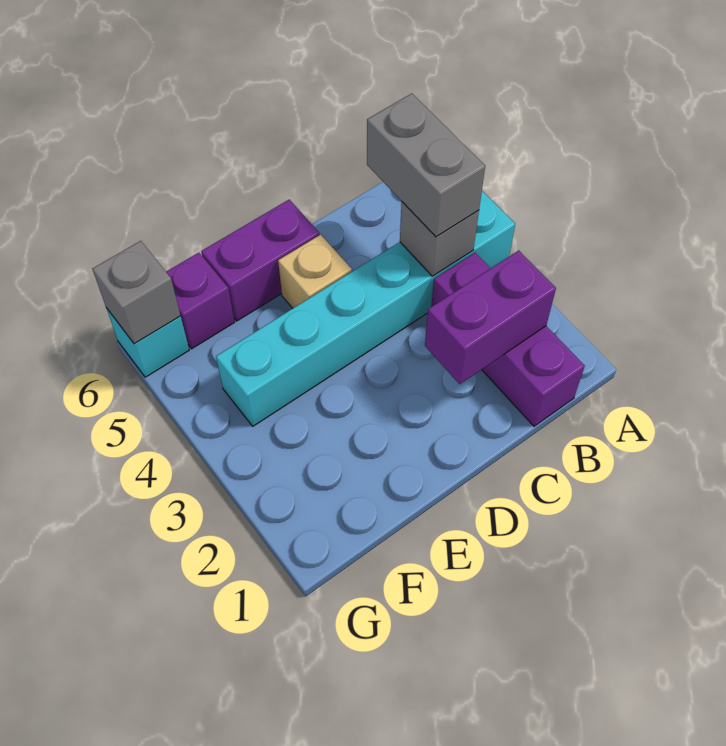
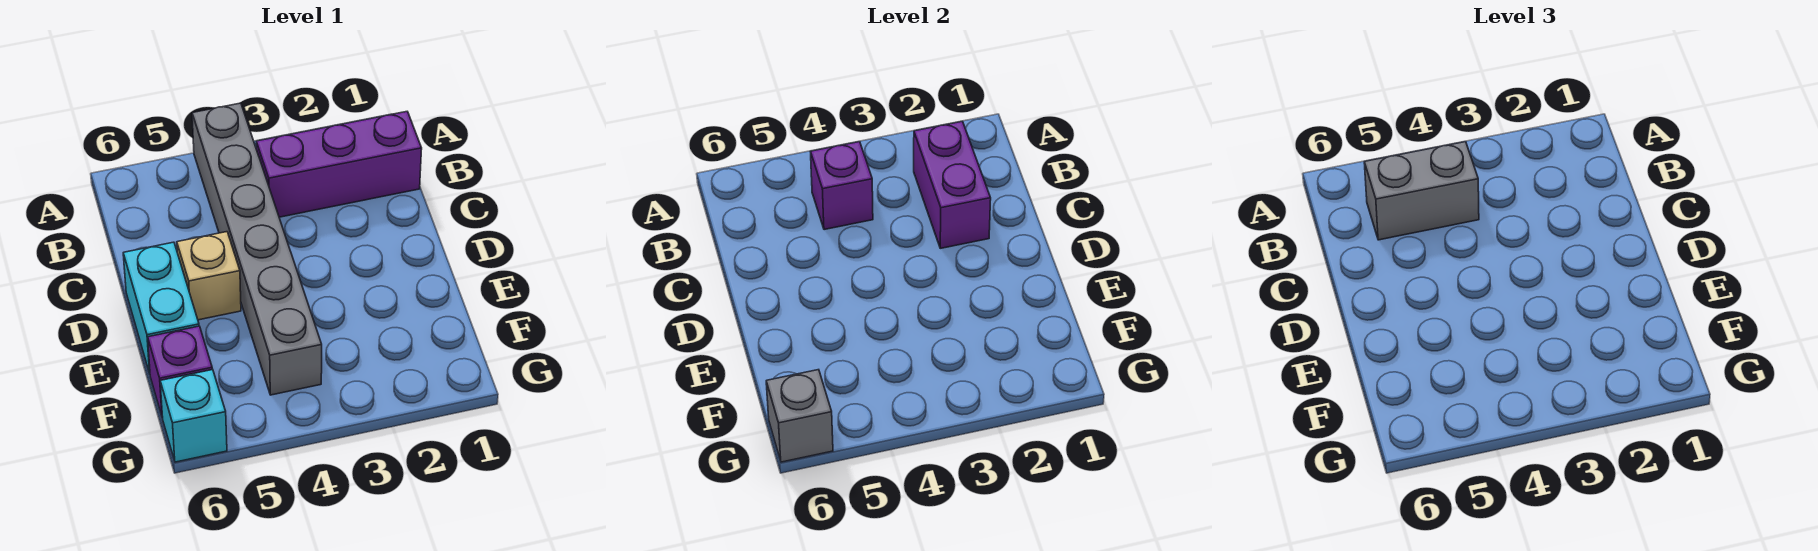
cyan 1x6 brick [216,191,515,426] -> grey 1x6 brick [192,103,322,395]
grey 1x1 brick [400,202,479,276] -> purple 1x1 brick [811,142,873,230]
purple 1x2 brick [201,199,319,321] -> cyan 1x2 brick [123,242,199,374]

